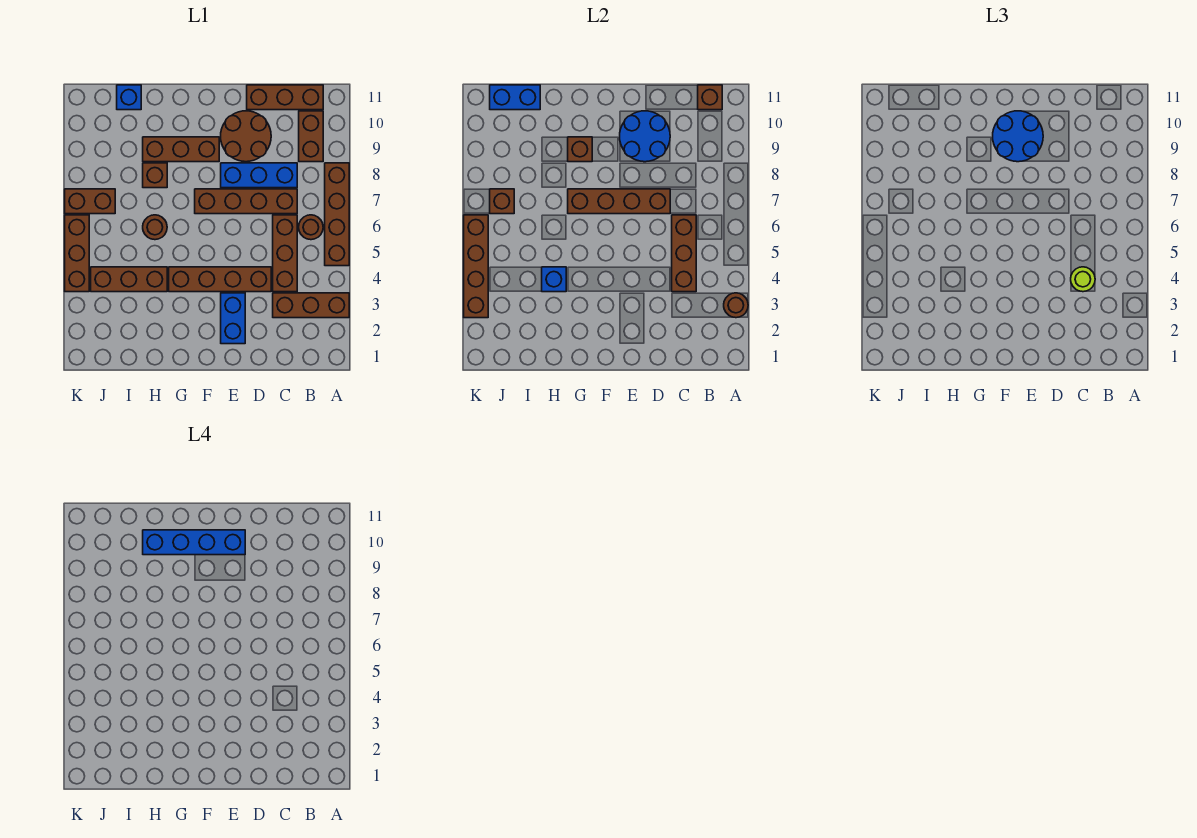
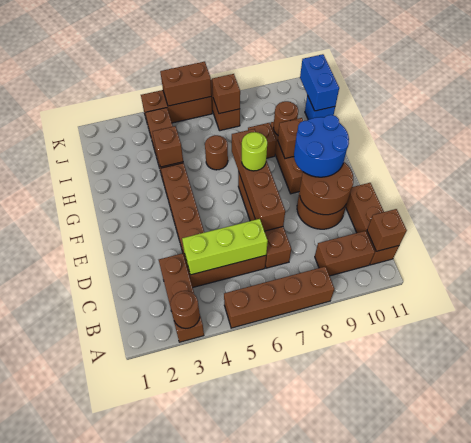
brown 1x1 round brick [299,215,323,240] -> brown 1x1 round brick moved to [273,101,298,135]
brown 1x3 brick [672,215,696,292] -> lime 1x3 brick [182,219,268,275]
lime 1x1 round brick [1071,267,1095,292] -> lime 1x1 round brick moved to [242,132,267,171]
blue 1x3 brick [221,163,297,188] -> none
blue 2x2 round brick [620,111,670,162] -> brown 2x2 round brick [299,162,353,215]
blue 1x2 brick [221,293,245,344] -> none
blue 1x4 brick [143,530,245,555] -> none
blue 1x1 brick [542,267,566,292] -> brown 1x1 brick [153,126,183,167]
brown 1x4 brick [464,215,488,318] -> brown 1x2 brick [160,62,212,106]

